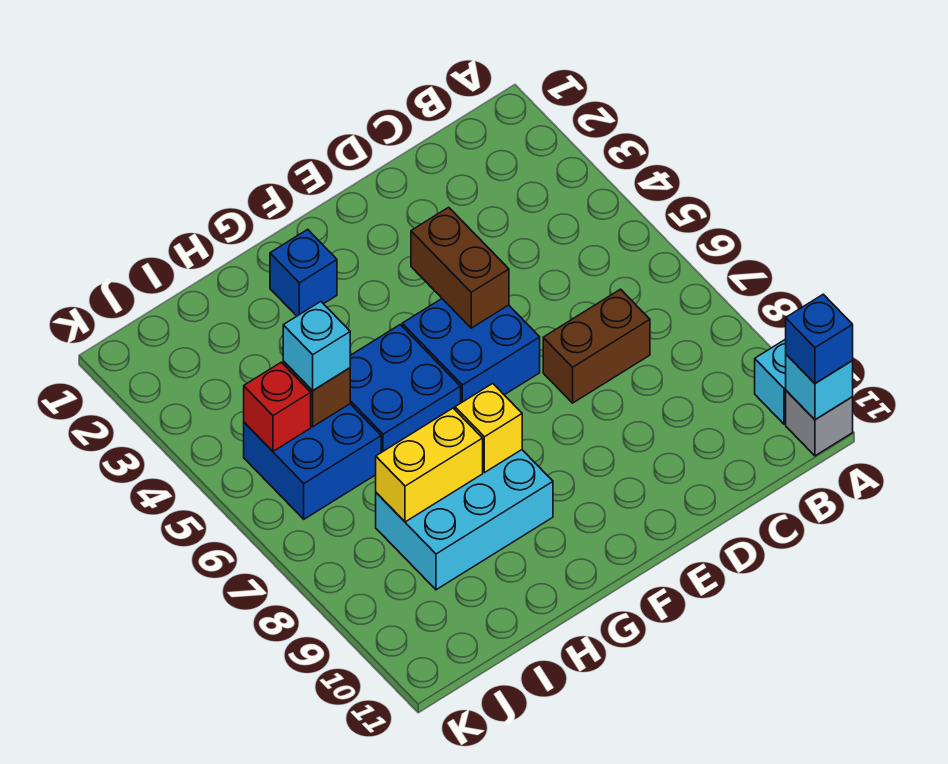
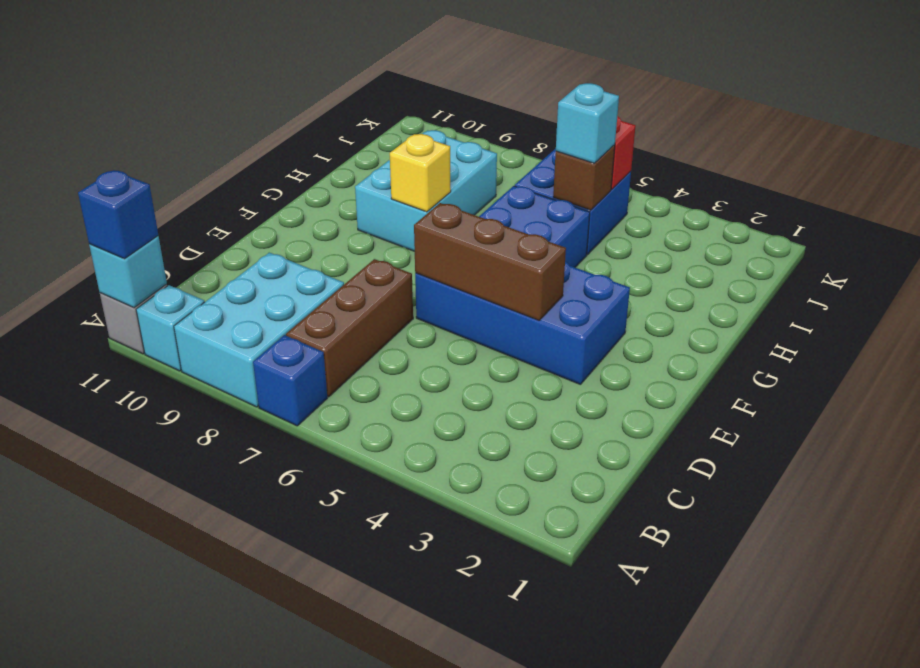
none -> cyan 2x3 brick [174,253,344,407]
brown 1x2 brick [543,289,650,403] -> brown 1x3 brick [286,259,413,397]
brown 1x2 brick [411,207,509,328] -> brown 1x3 brick [414,203,566,320]
blue 2x2 brick [402,299,540,403] -> blue 2x4 brick [415,262,630,385]
blue 1x1 brick [270,229,337,316] -> blue 1x1 brick moved to [253,335,327,426]
yellow 1x2 brick [376,408,483,522] -> none

